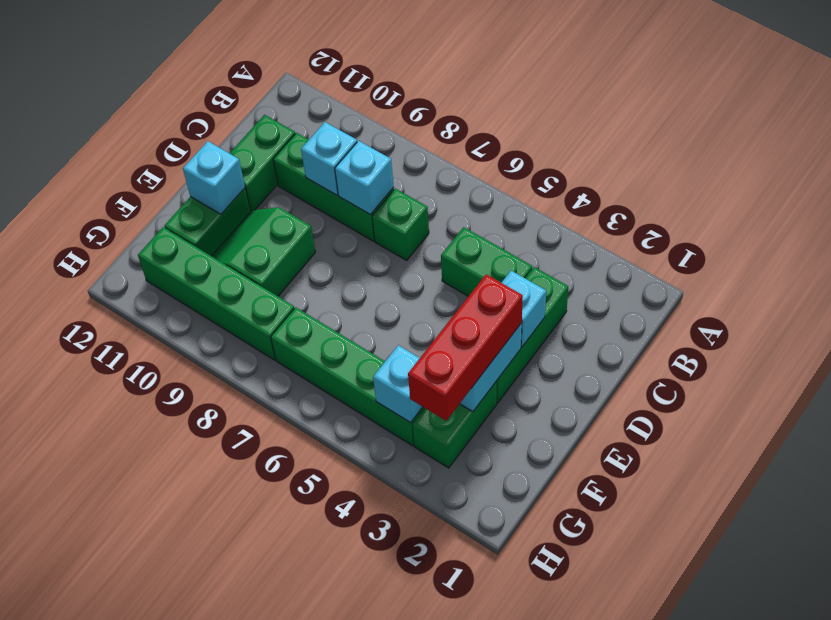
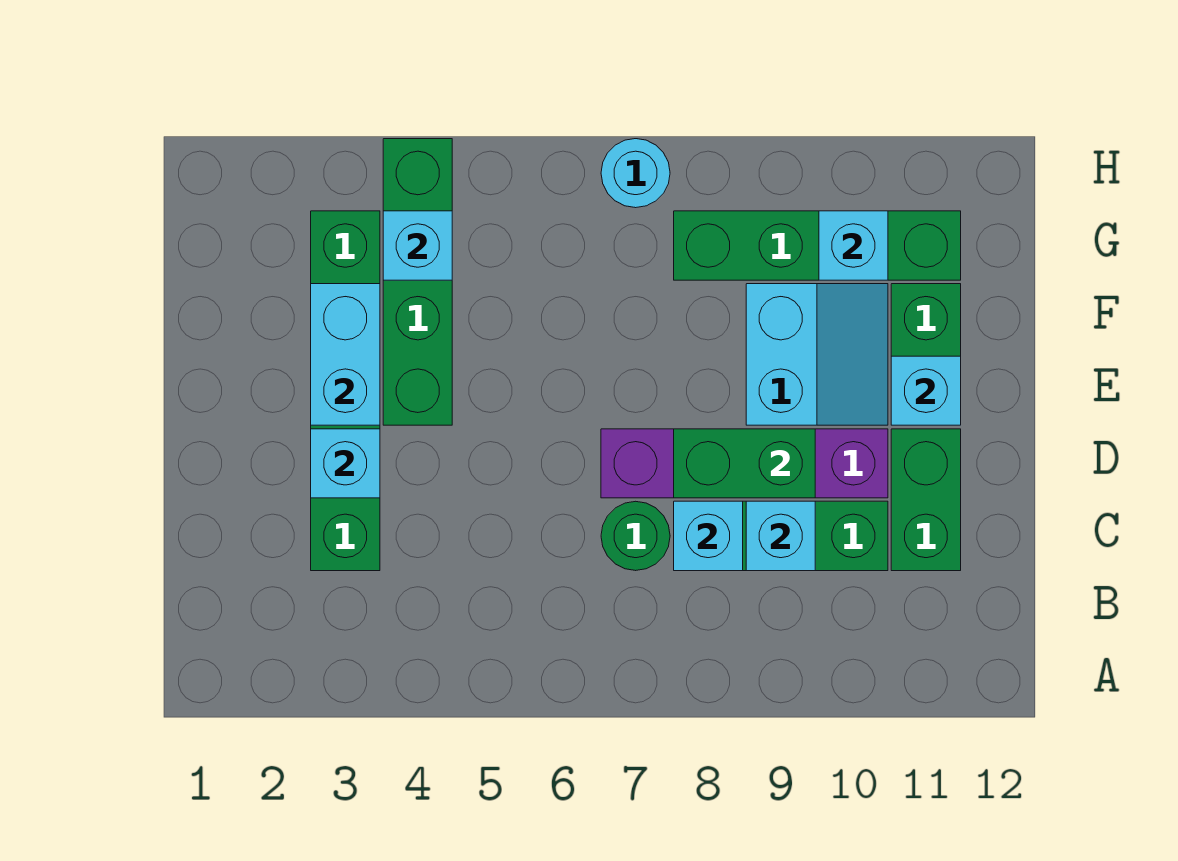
green 1x2 brick [441,227,532,296] -> green 1x2 brick moved to [674,429,815,498]
green 1x1 brick [372,189,429,260] -> green 1x1 round brick [601,501,670,571]
none -> purple 1x4 brick [601,429,888,498]
red 1x3 brick [408,274,523,421] -> none
green 2x2 slope [212,207,315,296] -> cyan 2x2 slope [746,284,888,425]
green 1x4 brick [271,307,424,446] -> green 1x4 brick turned to [383,139,452,425]
none -> cyan 1x1 brick [819,211,888,280]
none -> cyan 1x1 round brick [601,139,670,208]

